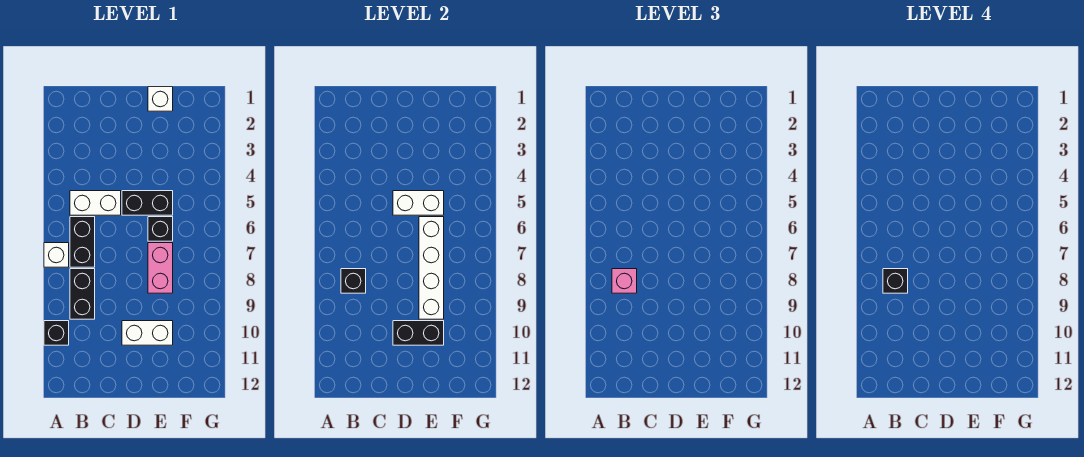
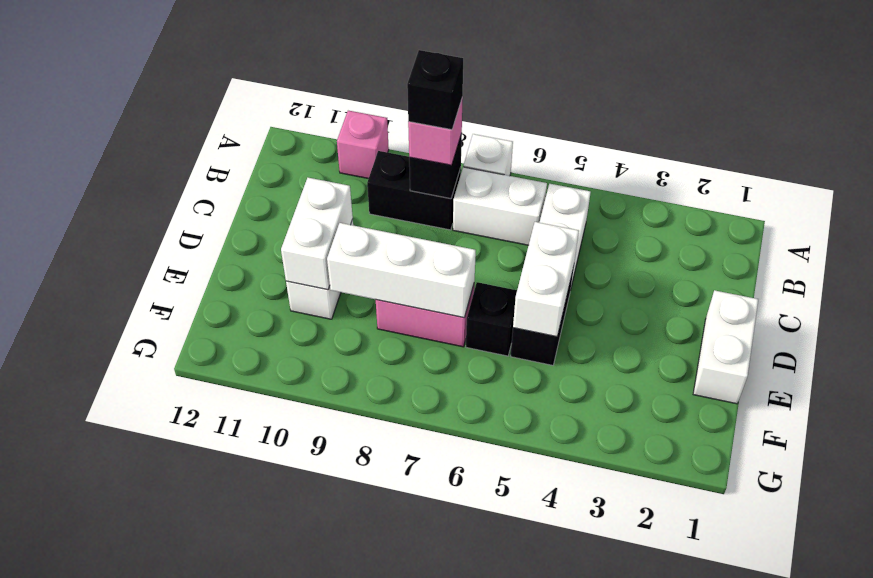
black 1x1 brick [44,321,69,345] -> pink 1x1 brick [337,111,389,179]
black 1x2 brick [70,217,95,267] -> white 1x2 brick [453,167,547,245]
black 1x2 brick [393,321,444,345] -> white 1x2 brick [281,178,353,290]
white 1x1 brick [148,87,173,111] -> white 1x2 brick [693,290,758,404]
white 1x4 brick [419,217,444,319] -> white 1x3 brick [327,223,476,318]

